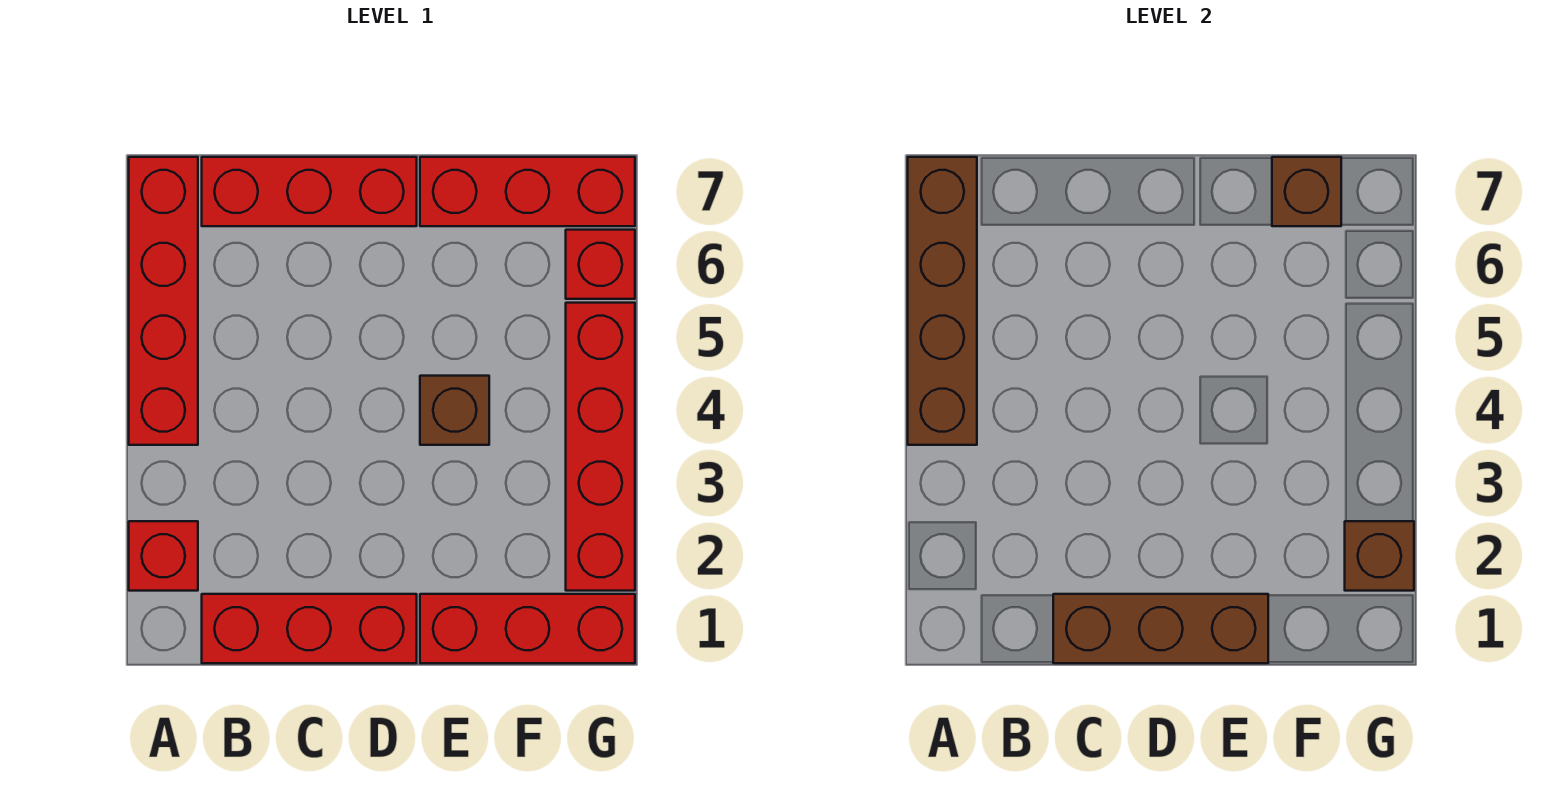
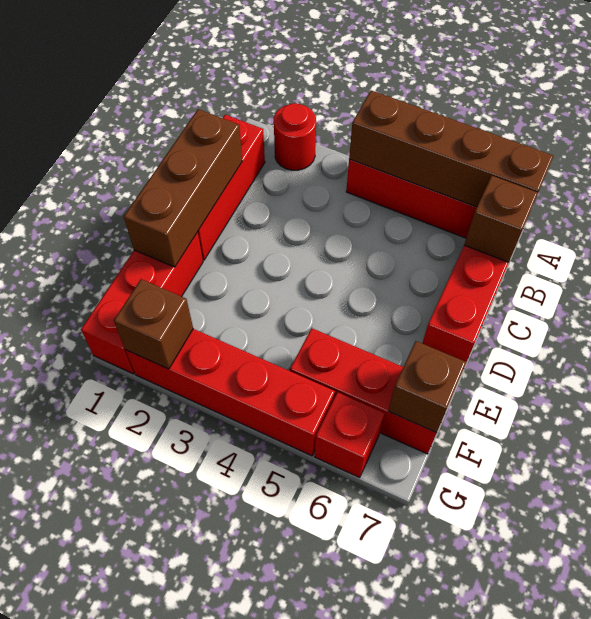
red 1x1 brick [129,521,198,591] -> red 1x1 round brick [274,103,316,170]
brown 1x1 brick [420,376,489,445] -> brown 1x1 brick moved to [464,176,538,262]
red 1x3 brick [420,157,635,226] -> red 1x3 brick turned to [290,328,436,454]

